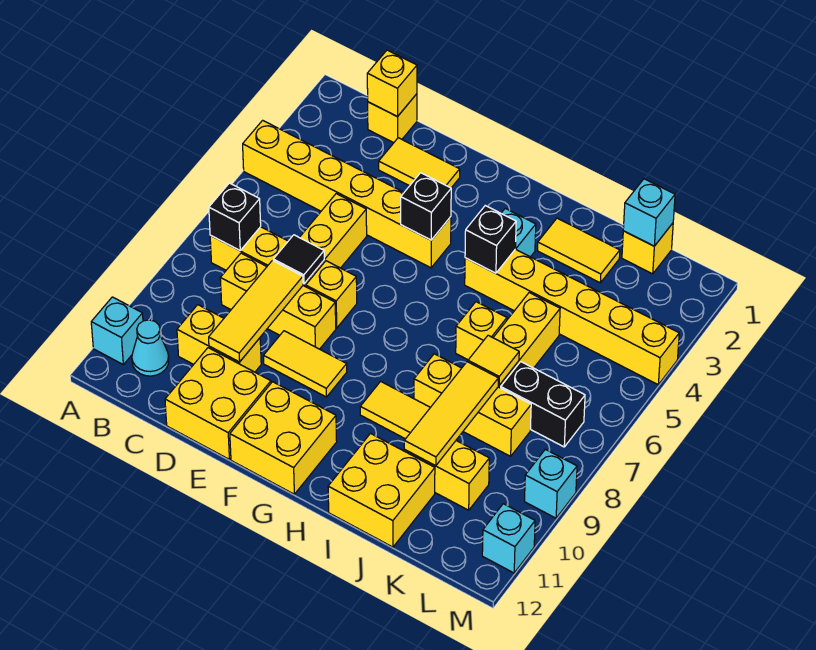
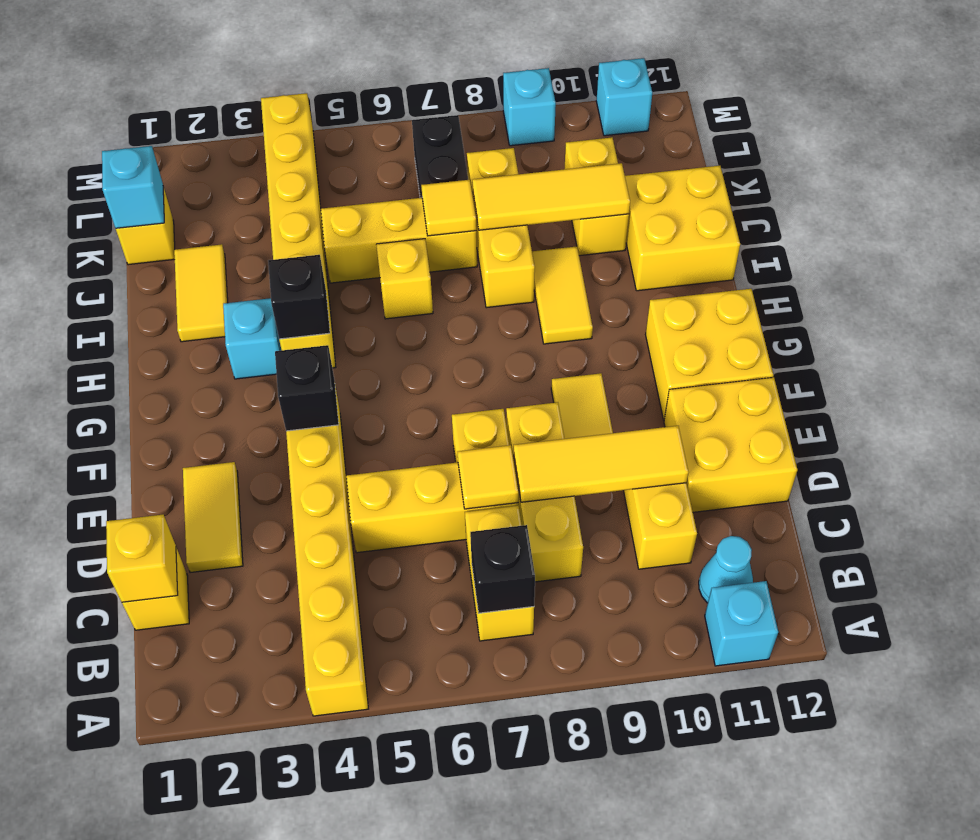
black 1x1 tile [273,235,324,284] -> yellow 1x1 tile [458,445,518,509]

